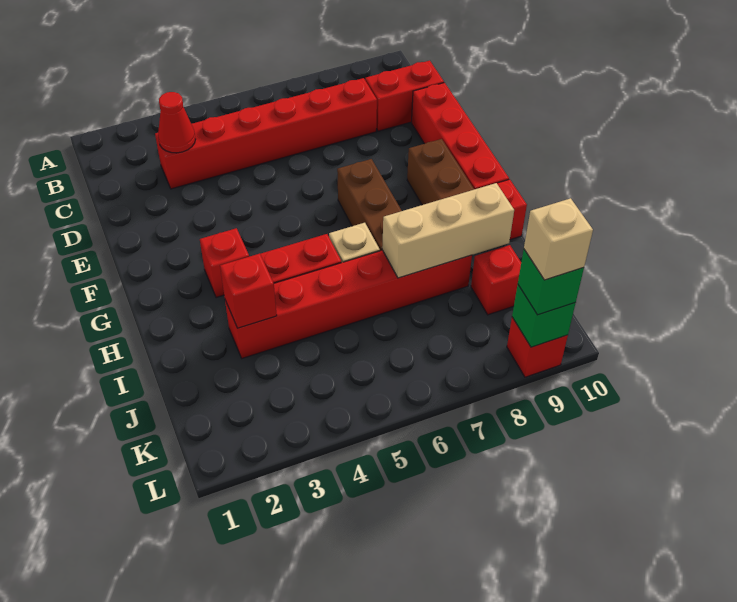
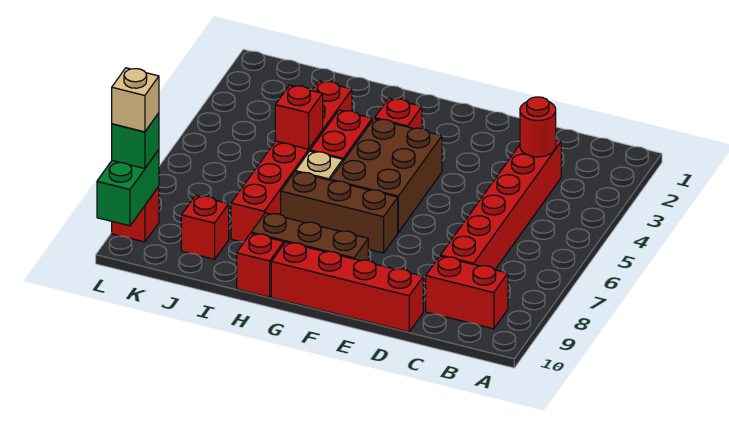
red 1x1 cone [158,92,196,153] -> red 1x1 round brick [520,97,556,157]
red 1x2 brick [365,61,444,131] -> red 1x2 brick turned to [426,256,508,329]
none -> brown 2x3 brick [330,119,442,232]
red 1x1 brick [220,254,277,328] -> red 1x1 brick moved to [275,85,323,149]
tan 1x3 brick [382,183,514,278] -> none
green 1x1 brick [512,285,575,347] -> green 1x2 brick [97,150,159,226]

